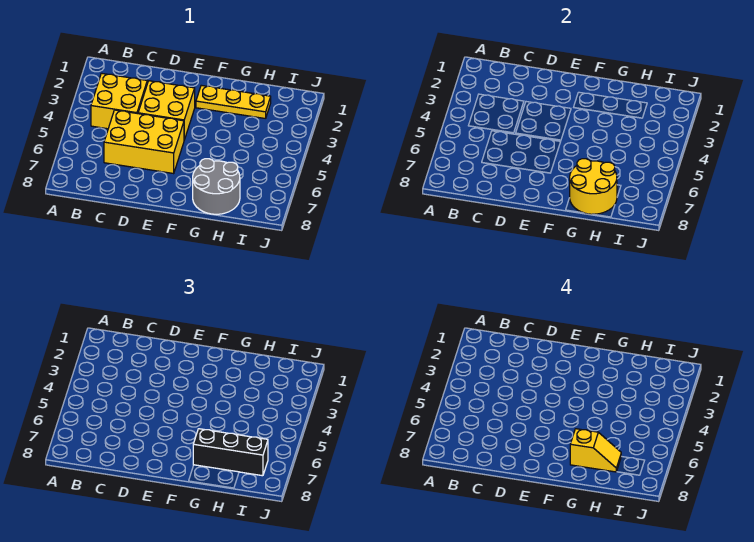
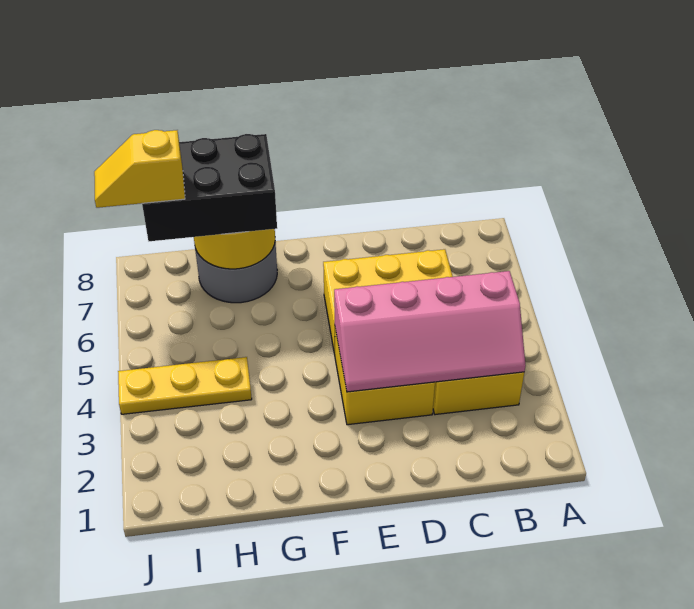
none -> pink 2x4 slope [334,271,526,392]
yellow 1x3 plate [196,85,271,119] -> yellow 1x3 plate moved to [118,357,252,414]
black 1x3 brick [193,429,268,476] -> black 2x3 brick [142,134,277,241]
yellow 1x2 slope [570,429,621,472] -> yellow 1x2 slope moved to [94,130,185,208]

